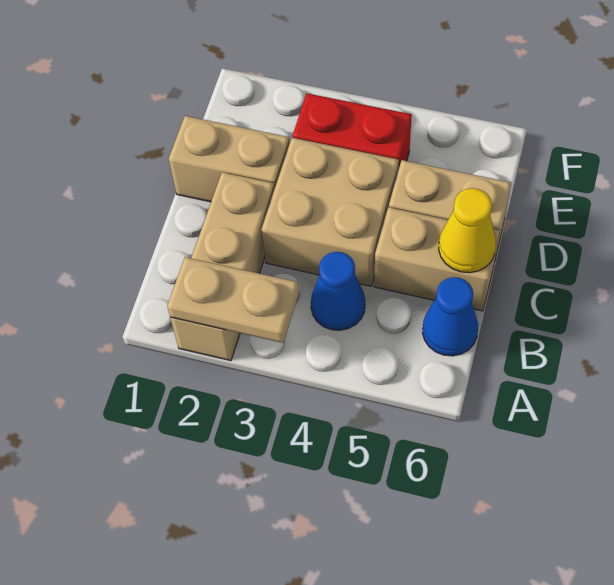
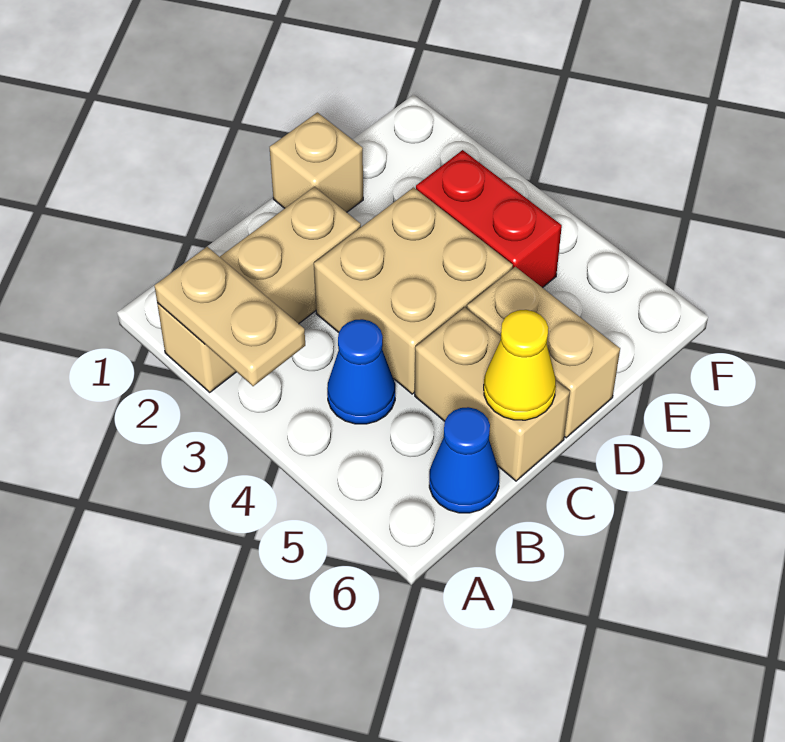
tan 1x2 brick [169,116,290,202] -> tan 1x1 brick [270,112,363,212]

